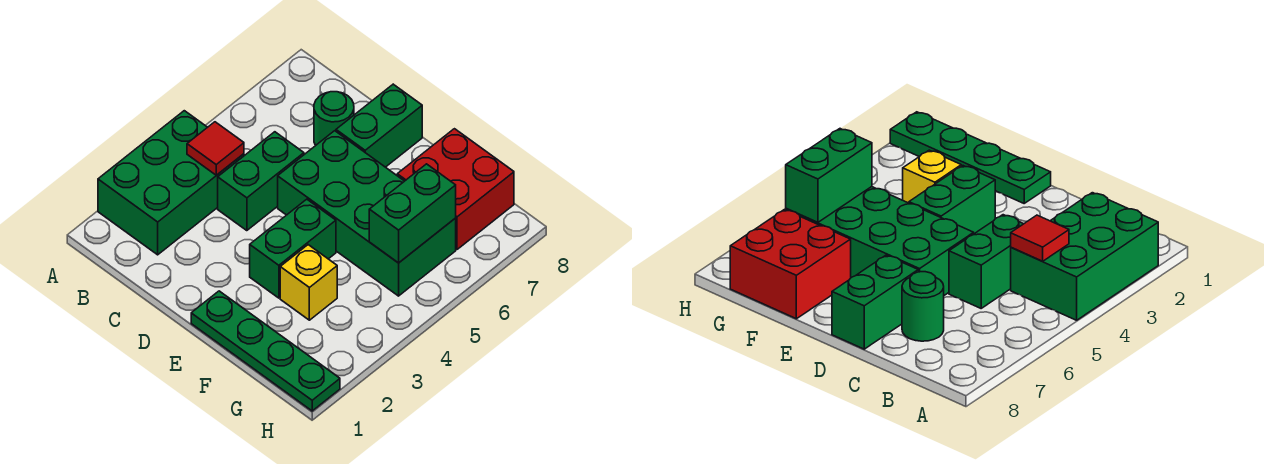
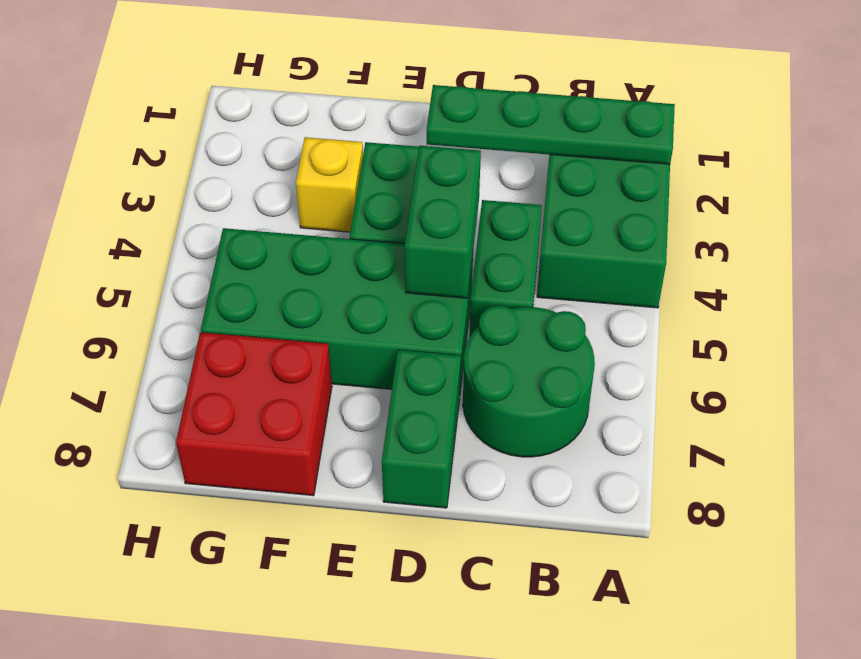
red 1x1 tile [187,122,244,175] -> none
green 1x1 round brick [314,92,354,145] -> green 2x2 round brick [463,306,595,457]
green 1x4 plate [191,291,340,411] -> green 1x4 plate moved to [427,85,675,164]
green 1x2 brick [369,164,456,263] -> green 1x2 brick moved to [405,146,481,298]

